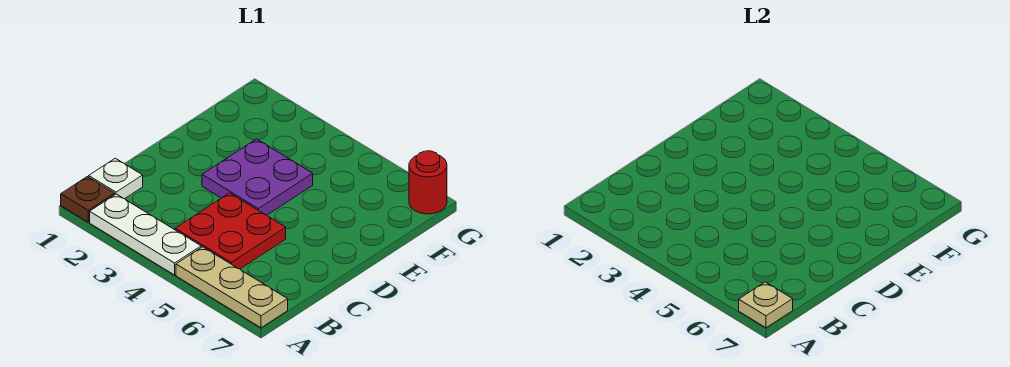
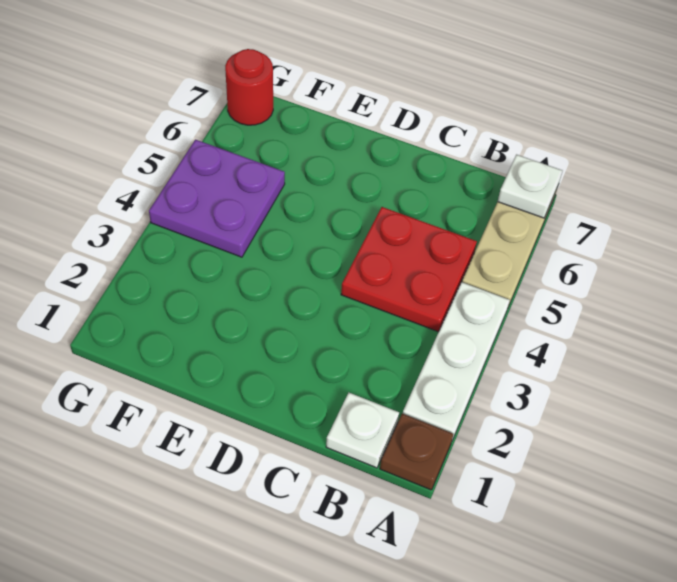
tan 1x1 plate [739,282,793,328] -> white 1x1 plate [498,155,562,218]
purple 2x2 plate [202,139,313,215] -> purple 2x2 plate moved to [149,140,285,257]

